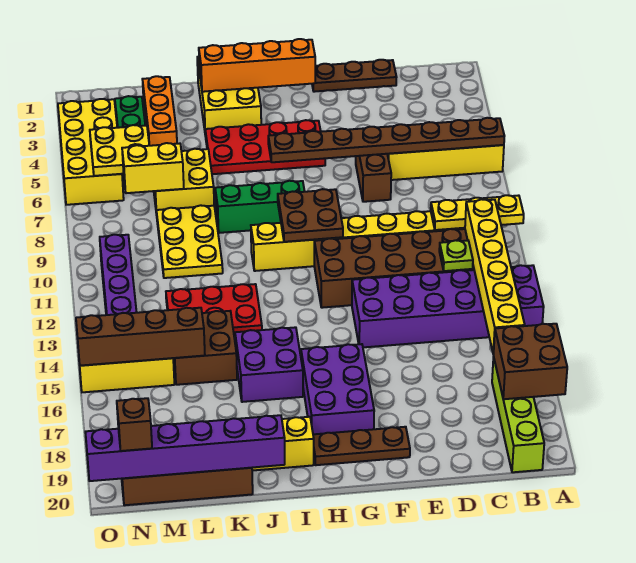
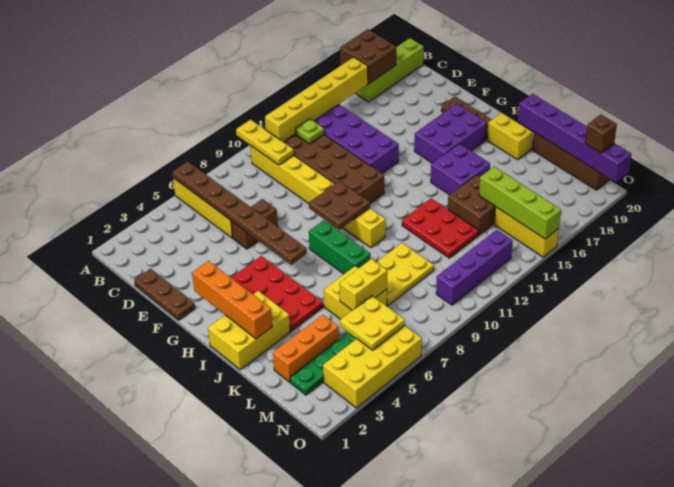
yellow 1x2 brick [122,143,184,193] -> yellow 1x2 brick turned to [340,259,387,310]
brown 1x4 brick [76,308,205,366] -> lime 1x4 brick [479,167,561,239]

